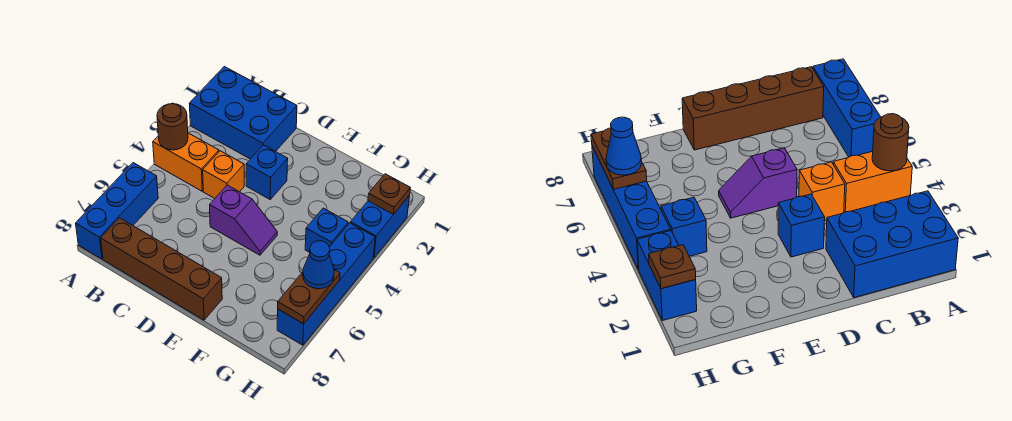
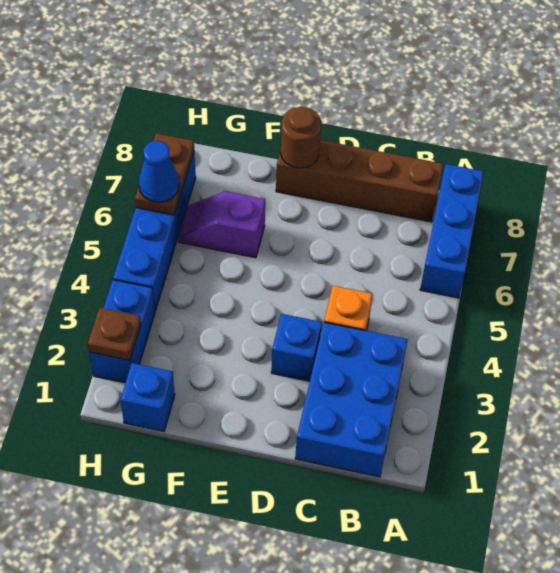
blue 2x3 brick [189,67,297,159] -> blue 2x3 brick turned to [295,322,408,477]
orange 1x2 brick [153,133,219,191] -> none
brown 1x1 round brick [157,104,188,150] -> brown 1x1 round brick moved to [281,107,321,168]
purple 1x2 slope [210,185,277,255] -> purple 1x2 slope moved to [178,191,265,258]
blue 1x1 brick [305,208,348,252] -> blue 1x1 brick moved to [120,363,175,431]

